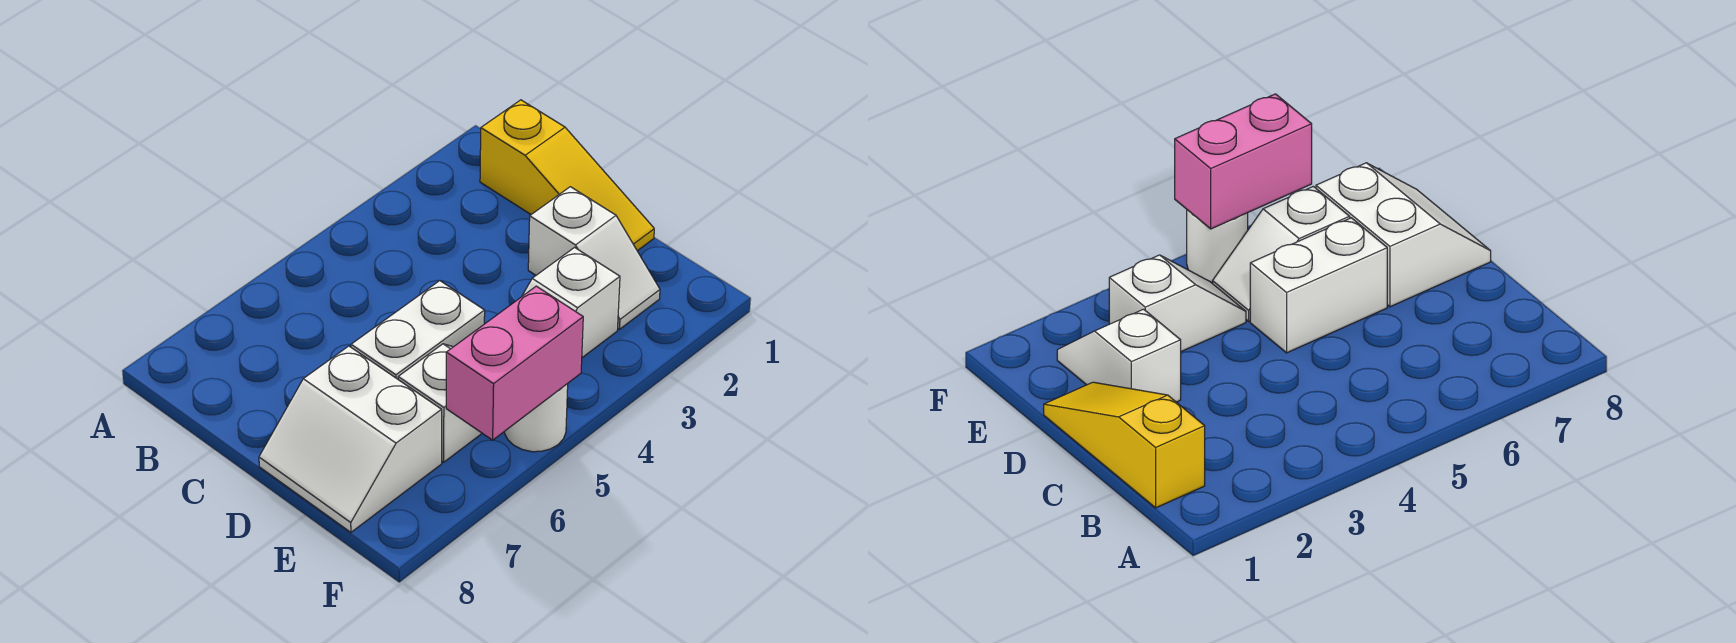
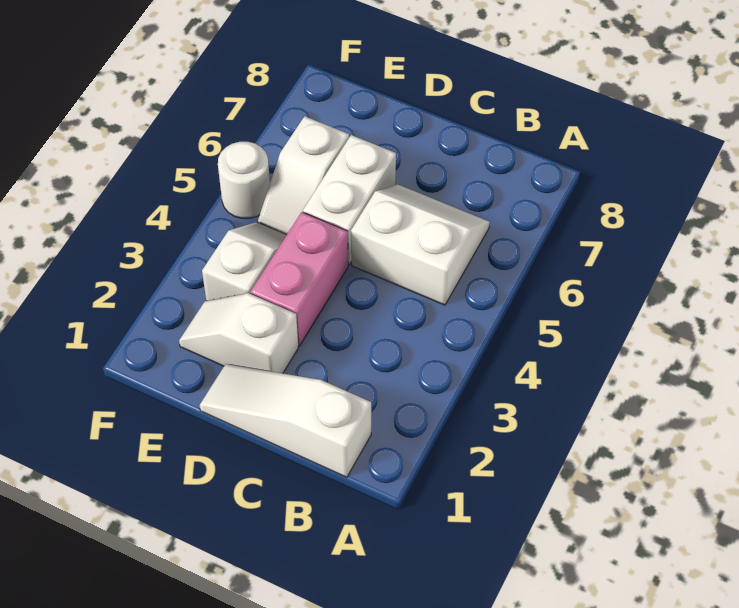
yellow 1x3 slope [480,100,654,251] -> white 1x3 slope [200,364,371,477]
white 2x2 slope [259,346,442,532] -> white 2x2 slope moved to [351,184,490,305]
pink 1x2 brick [446,286,583,440] -> pink 1x2 brick moved to [251,212,348,346]

